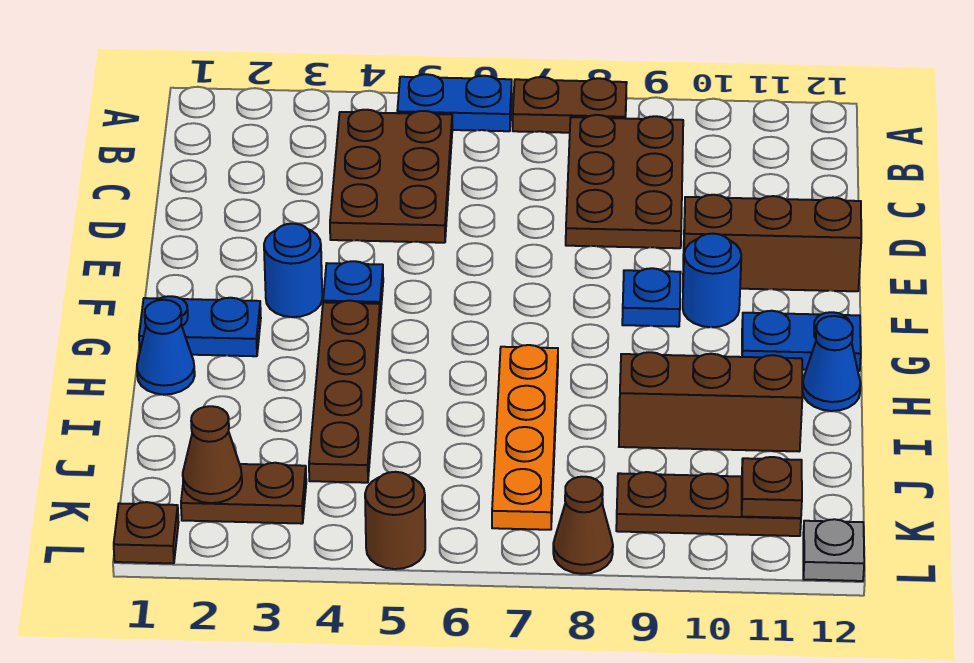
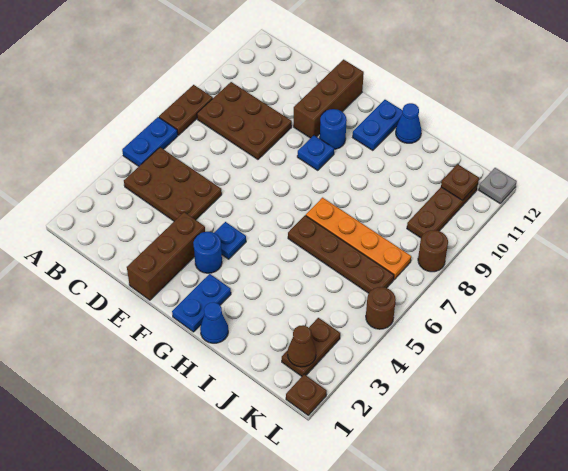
brown 1x4 plate [309,301,380,483] -> brown 1x4 plate moved to [288,215,394,293]
brown 1x3 brick [619,352,802,451] -> brown 1x3 brick moved to [127,212,205,300]
brown 1x1 cone [553,477,613,574] -> brown 1x1 round brick [418,230,448,272]

